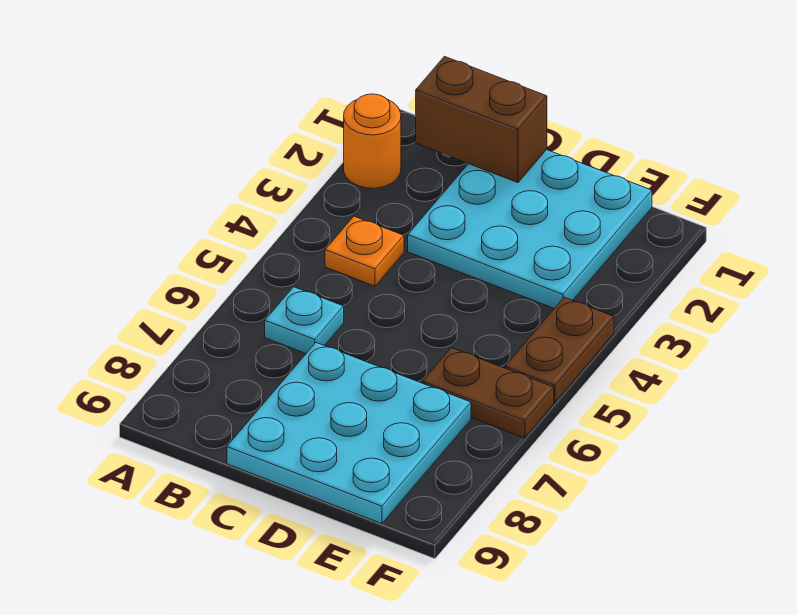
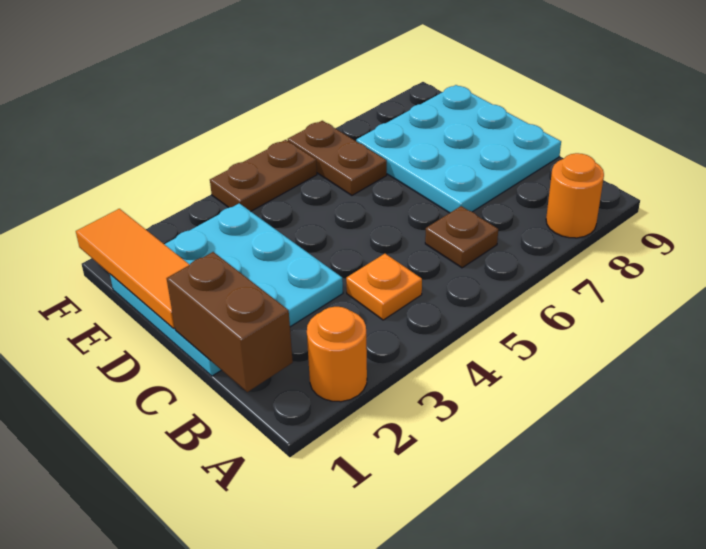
none -> orange 1x1 round brick [546,153,604,238]
cyan 1x1 plate [265,287,344,353] -> brown 1x1 plate [425,206,498,268]
none -> orange 1x3 tile [76,209,189,329]

